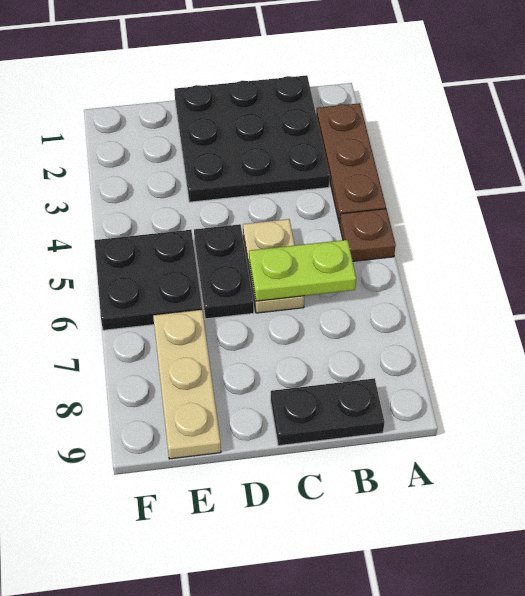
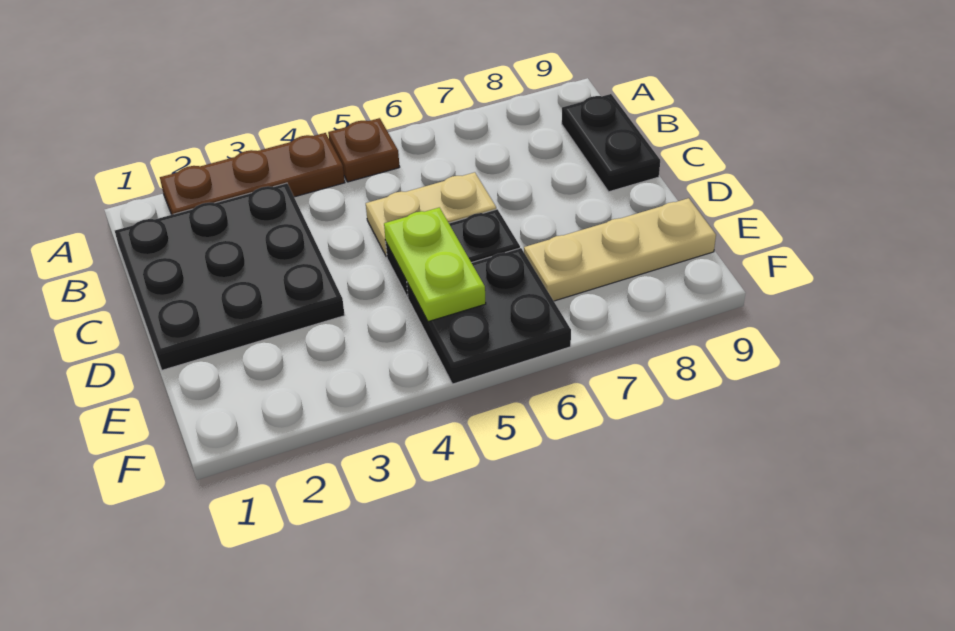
lime 1x2 plate [249,240,356,301] -> lime 1x2 plate moved to [384,207,486,322]

